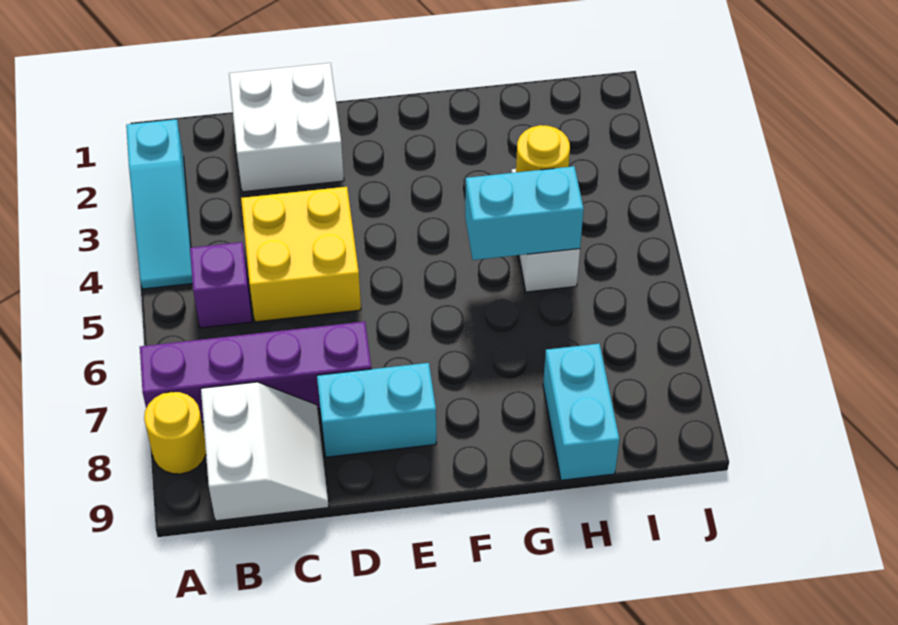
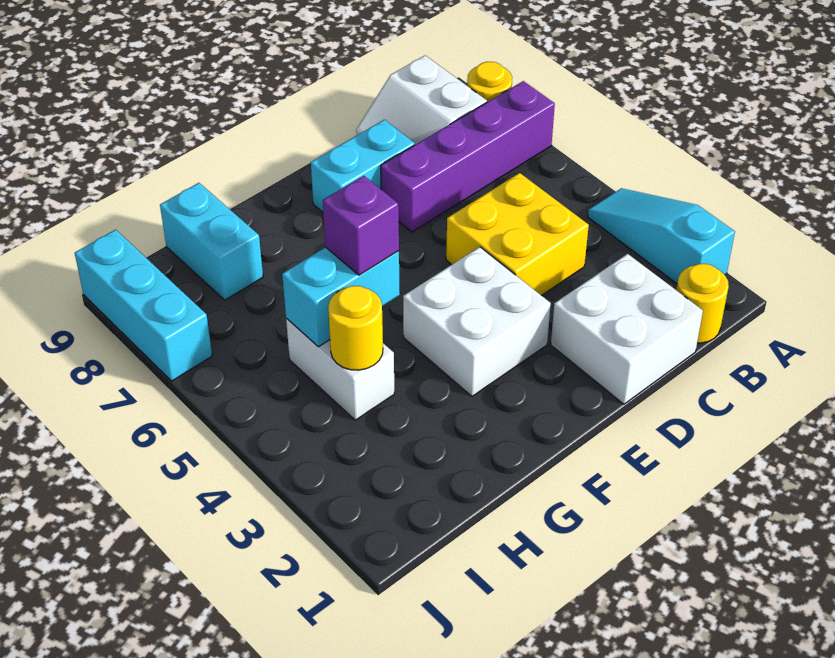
none -> yellow 1x1 round brick [676,264,729,343]
purple 1x1 brick [190,242,252,328] -> purple 1x1 brick moved to [323,176,399,275]
none -> white 2x2 brick [403,247,551,396]
none -> cyan 1x3 brick [75,230,212,381]

